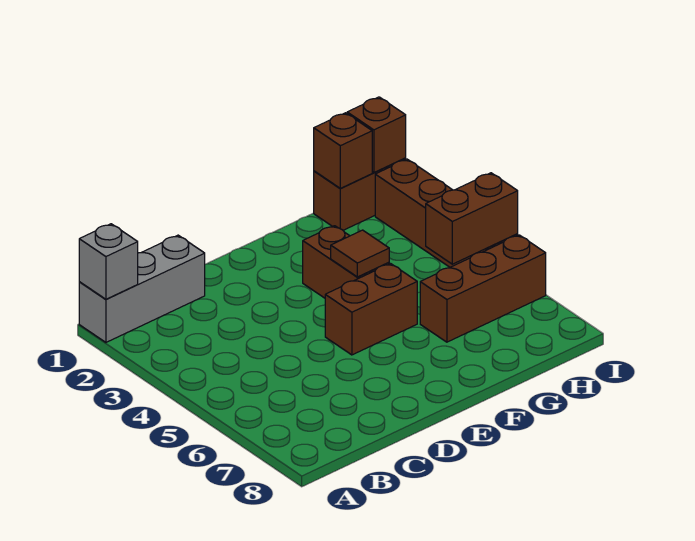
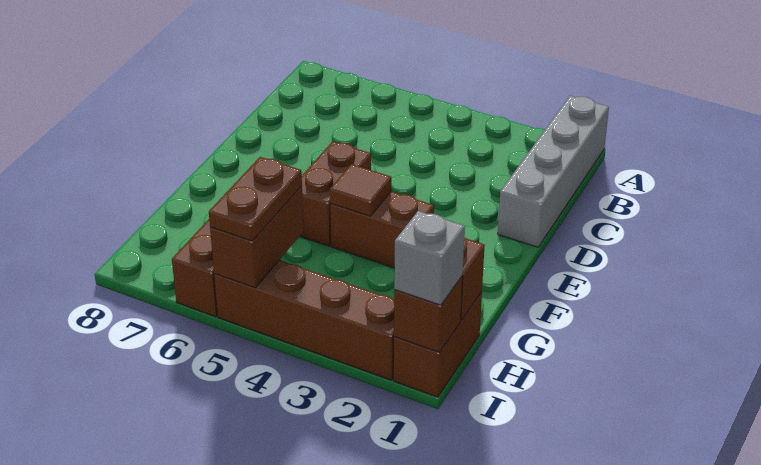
grey 1x3 brick [79,235,205,342] -> grey 1x4 brick [498,96,609,247]
grey 1x1 brick [79,224,138,299] -> grey 1x1 brick moved to [394,211,465,305]
none -> brown 1x2 plate [209,157,302,241]

